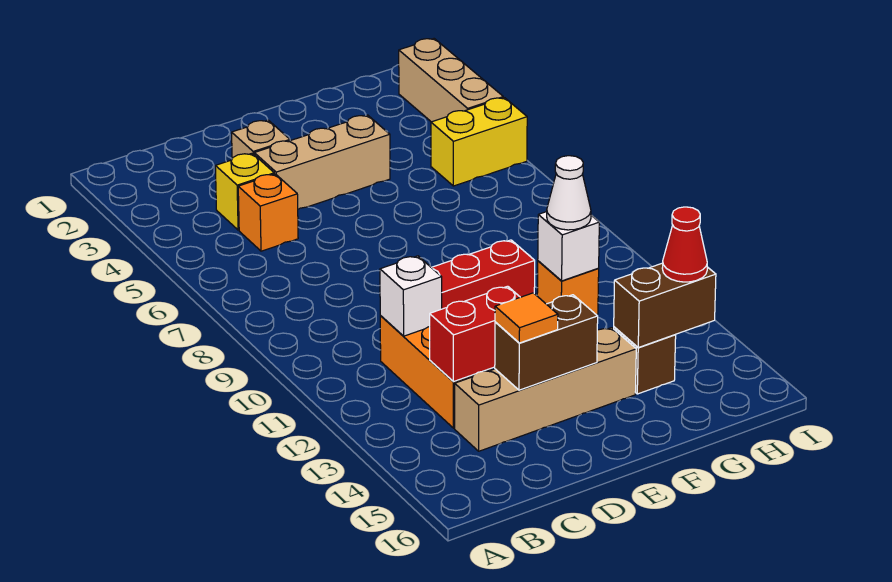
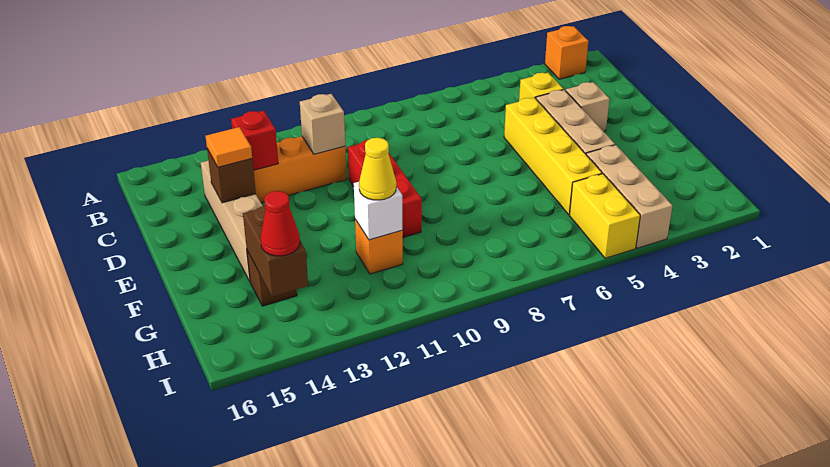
orange 1x1 brick [238,174,298,251] -> orange 1x1 brick moved to [545,26,588,79]
white 1x1 brick [380,256,442,336] -> tan 1x1 brick [300,94,345,154]
red 1x2 brick [430,286,520,382] -> red 1x1 brick [231,111,278,170]
none -> yellow 1x4 brick [504,98,602,215]
brown 1x2 brick [495,295,598,390] -> brown 1x1 brick [207,149,256,203]
white 1x1 cone [547,156,591,230] -> yellow 1x1 cone [359,138,396,200]
tan 1x3 brick [399,39,503,122] -> tan 1x3 brick turned to [586,145,672,248]

